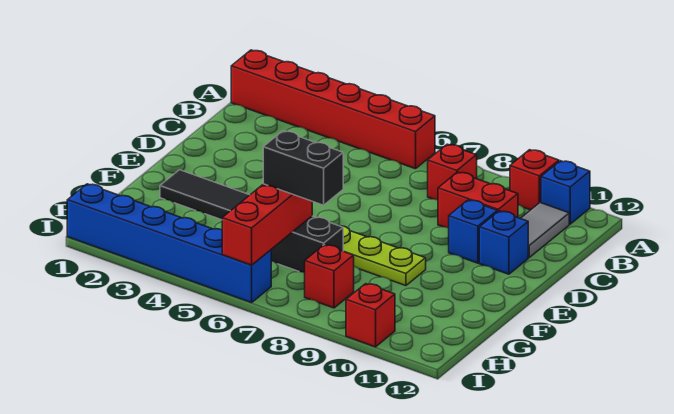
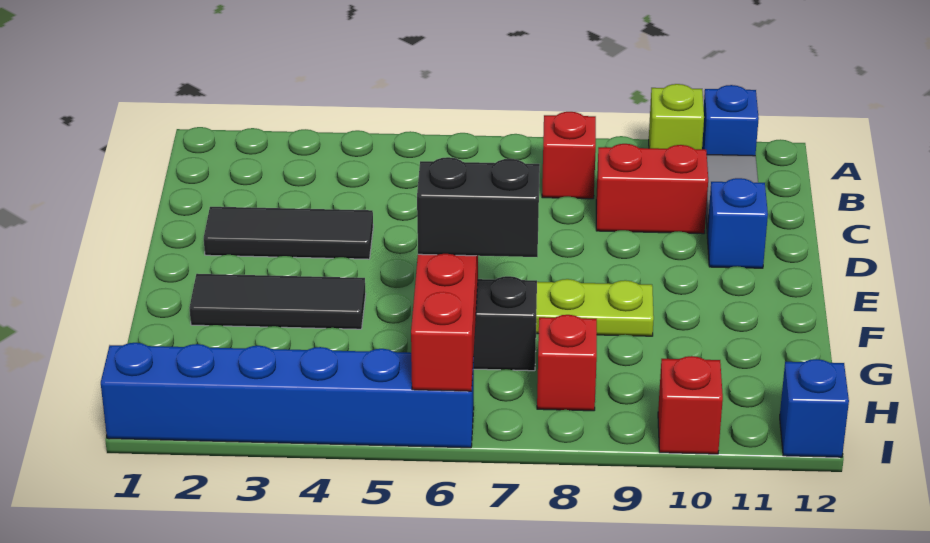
red 1x6 brick [231,50,435,169] -> none
red 1x1 brick [510,150,559,210] -> lime 1x1 brick [649,84,704,149]
none -> black 1x3 tile [204,207,373,259]
blue 1x1 brick [449,200,497,263] -> blue 1x1 brick moved to [780,359,849,457]

